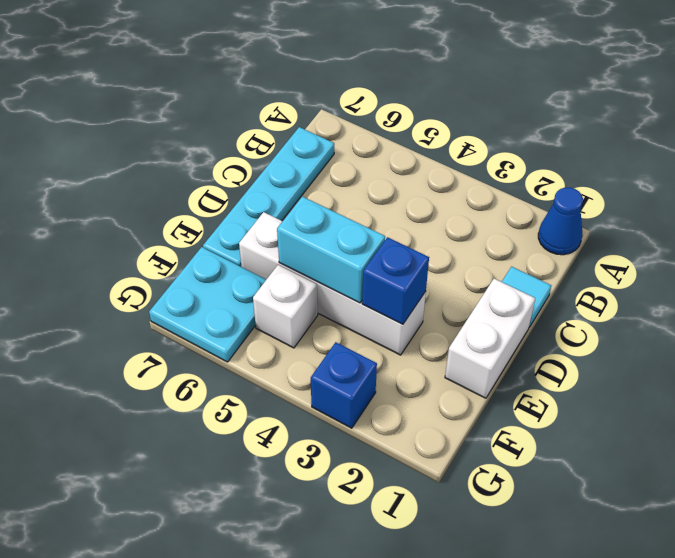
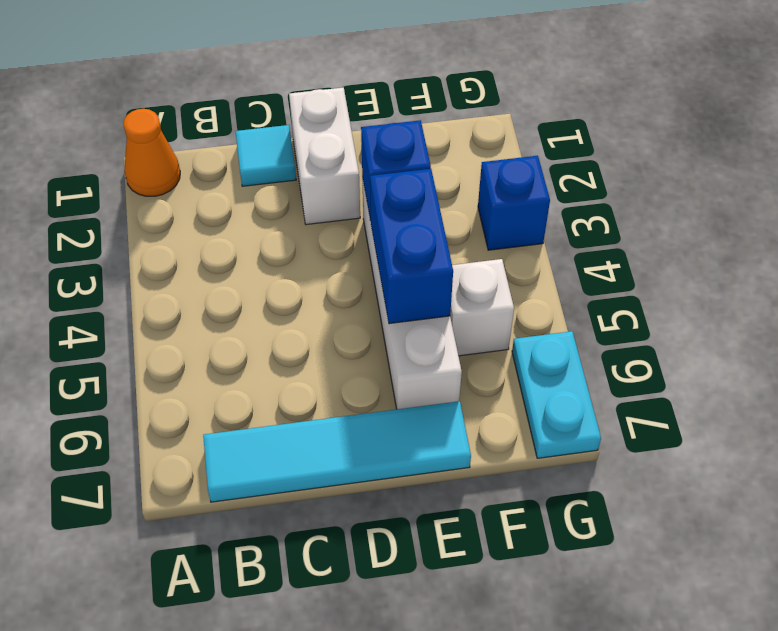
blue 1x1 cone [538,188,583,255] -> orange 1x1 cone [123,109,180,196]
cyan 1x4 plate [203,127,334,267] -> cyan 1x4 tile [203,401,471,502]
white 1x2 brick [445,279,535,398] -> white 1x2 brick turned to [289,87,360,225]
cyan 1x2 brick [277,196,385,303] -> blue 1x2 brick [370,169,453,324]
cyan 2x2 plate [149,247,266,362] -> cyan 1x2 plate [512,331,601,458]

